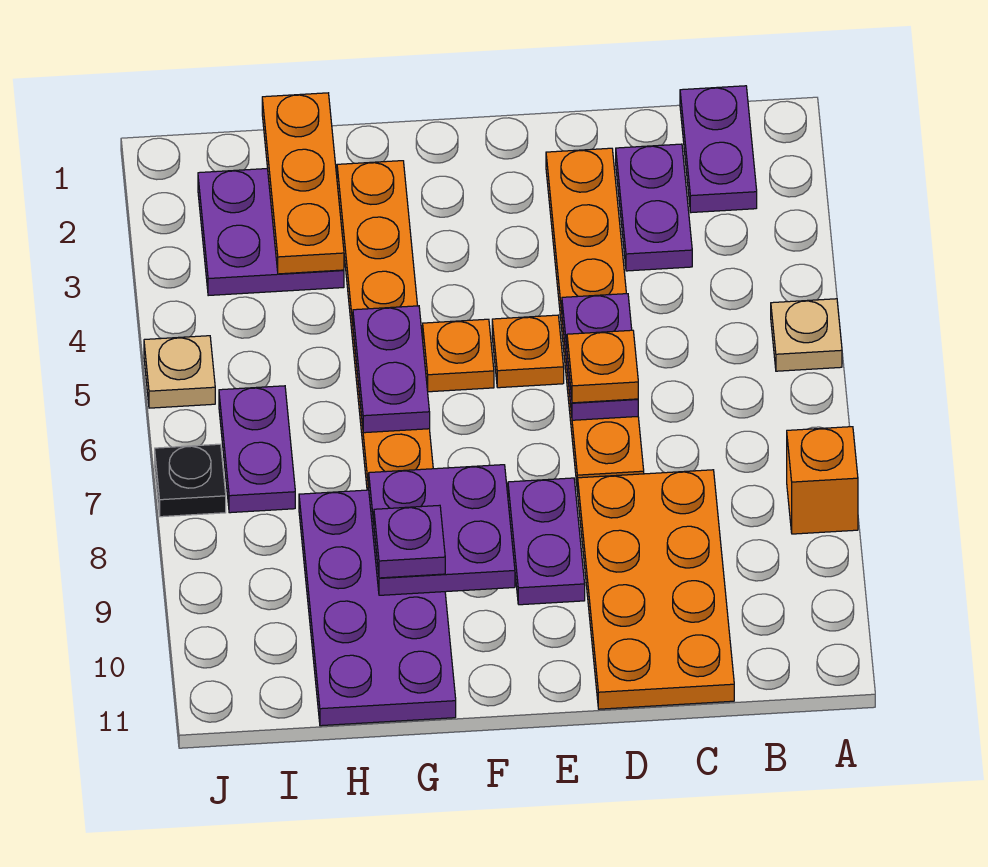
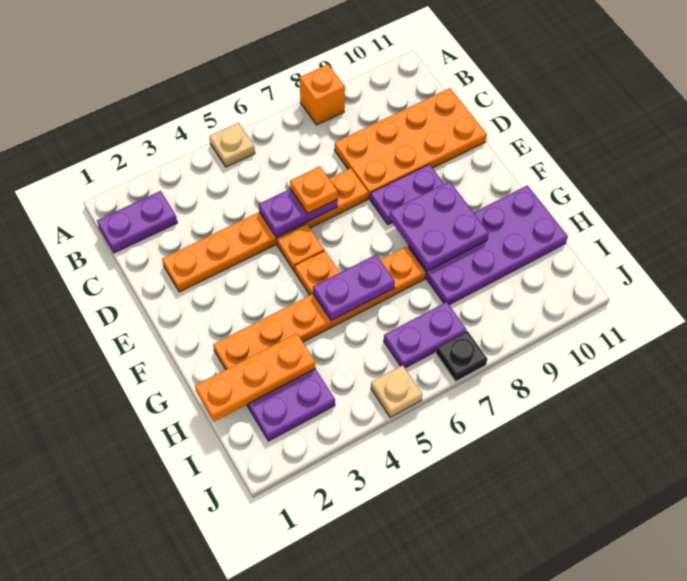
purple 1x2 plate [616,144,692,271] -> none
purple 1x1 plate [374,505,445,578] -> none

